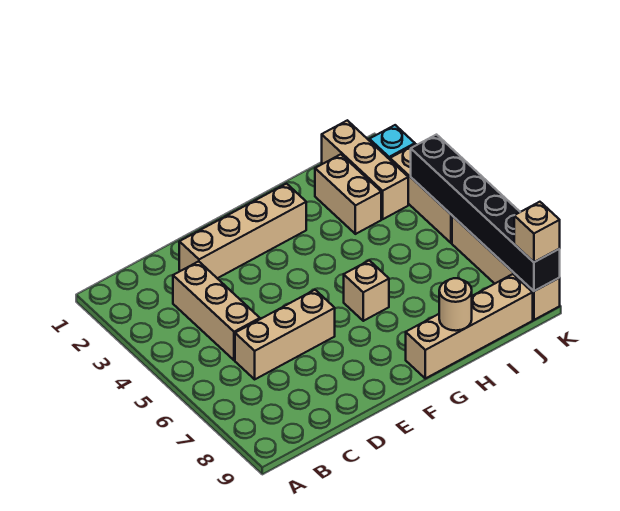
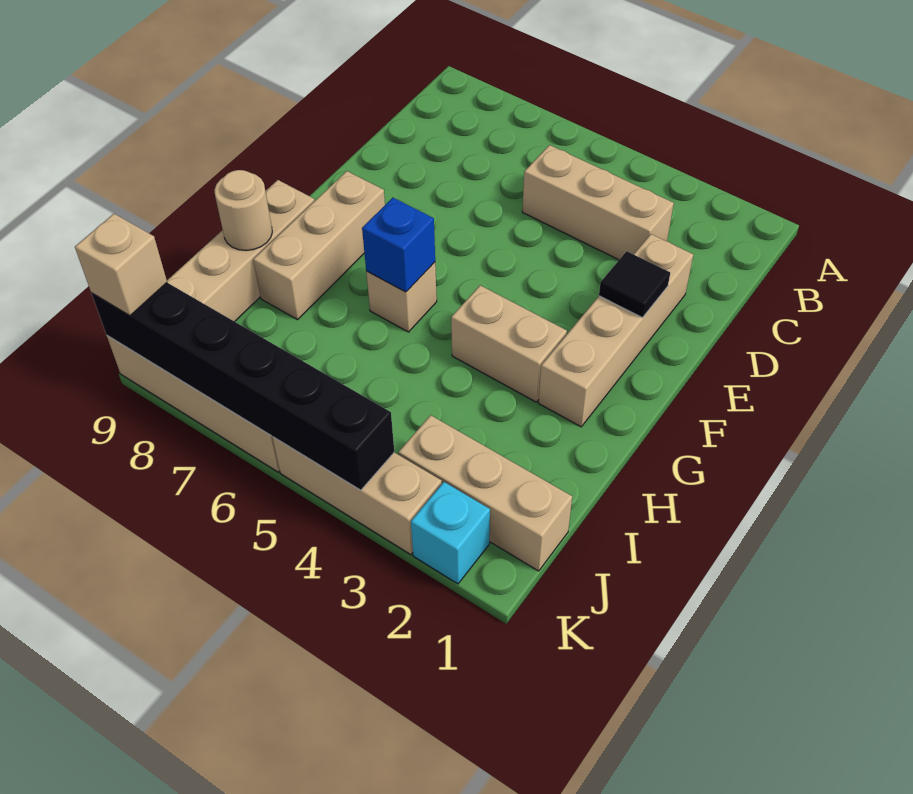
tan 1x3 brick [235,290,335,379] -> tan 1x3 brick moved to [253,171,385,320]
none -> black 1x1 tile [599,251,670,318]
none -> blue 1x1 brick [362,198,435,292]
tan 1x2 brick [315,154,381,234] -> tan 1x2 brick moved to [451,285,567,402]

